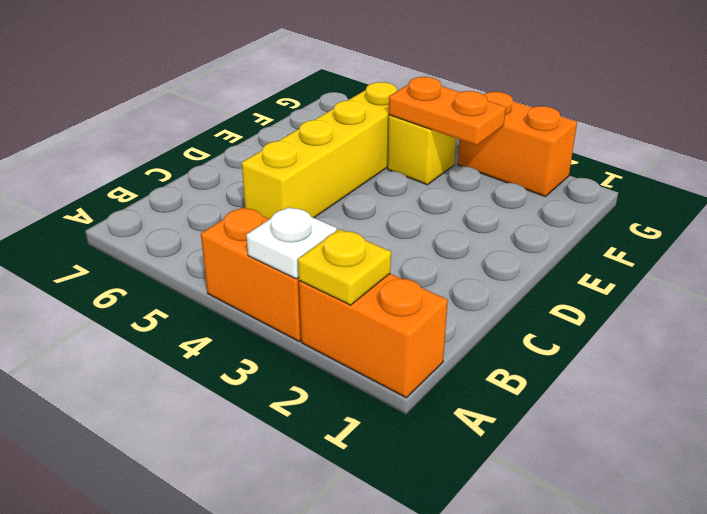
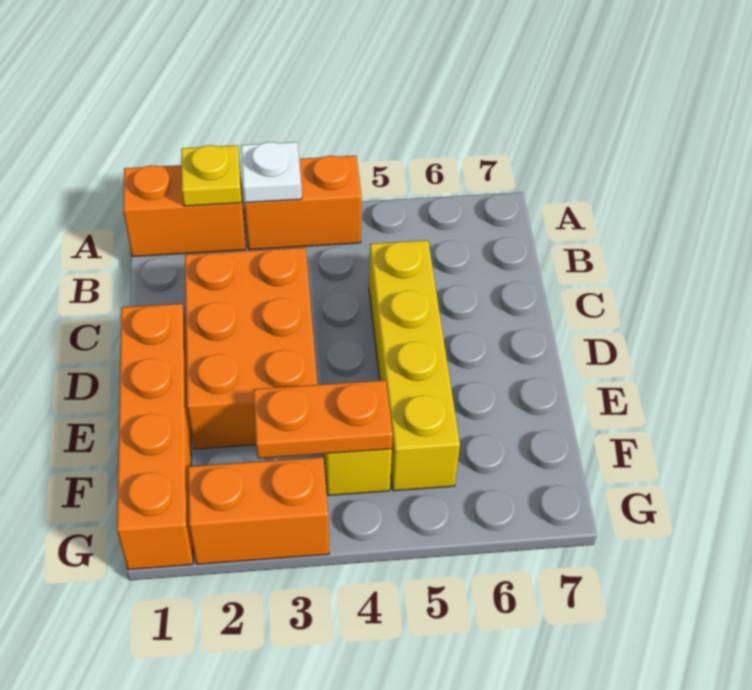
none -> orange 2x3 brick [185,248,317,449]
none -> orange 1x4 brick [117,304,193,570]

